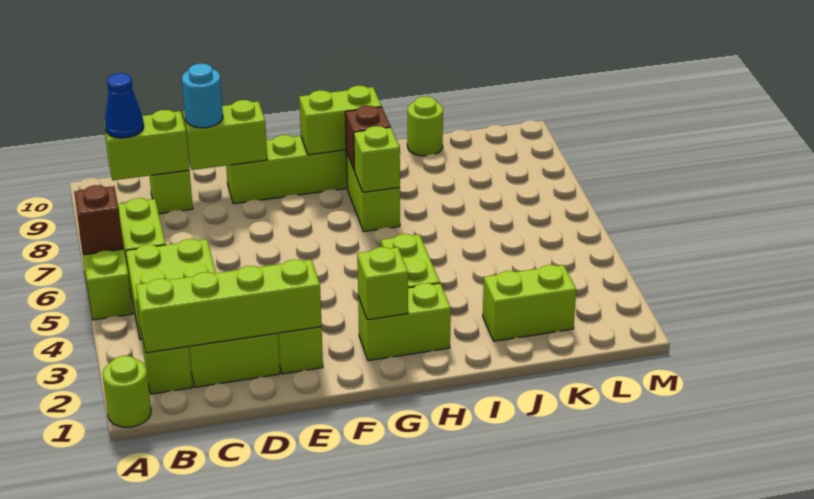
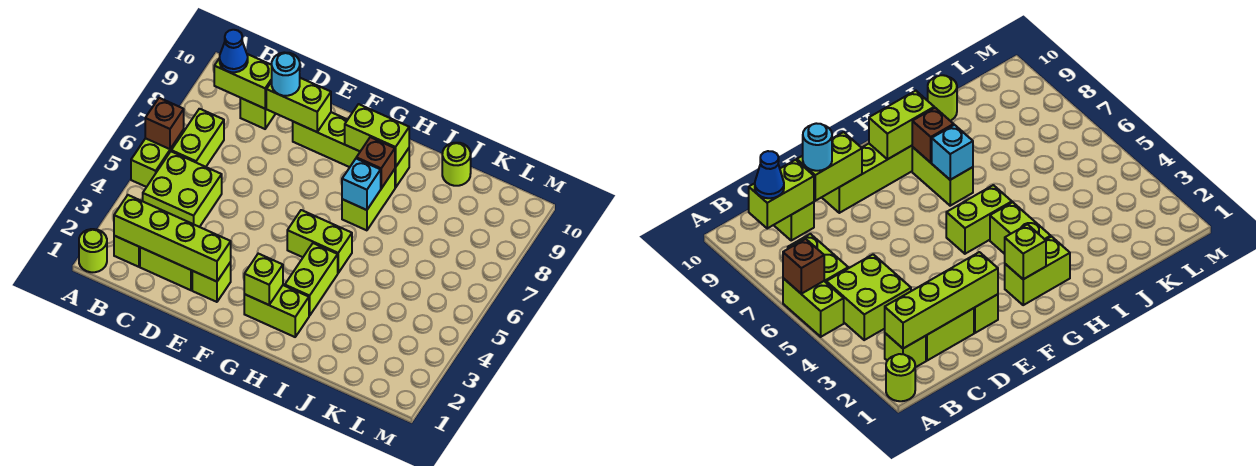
lime 1x1 brick [354,126,400,192] -> cyan 1x1 brick [342,159,381,210]
lime 1x2 brick [483,265,576,341] -> lime 1x2 brick moved to [287,210,352,273]

